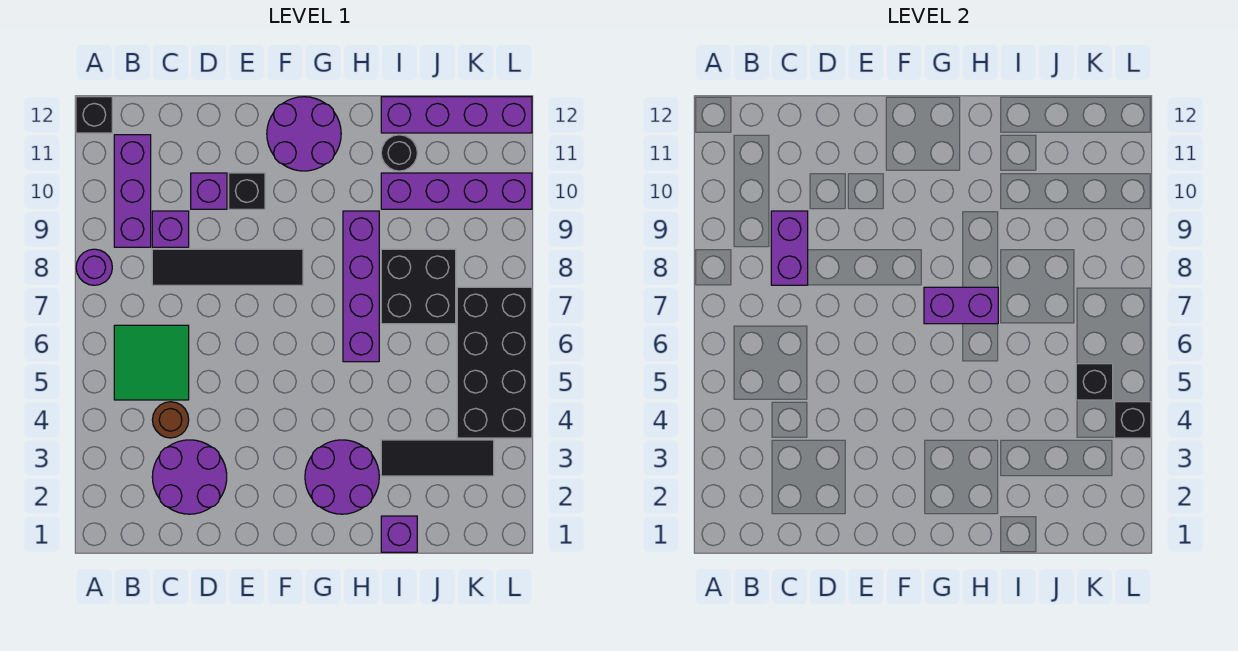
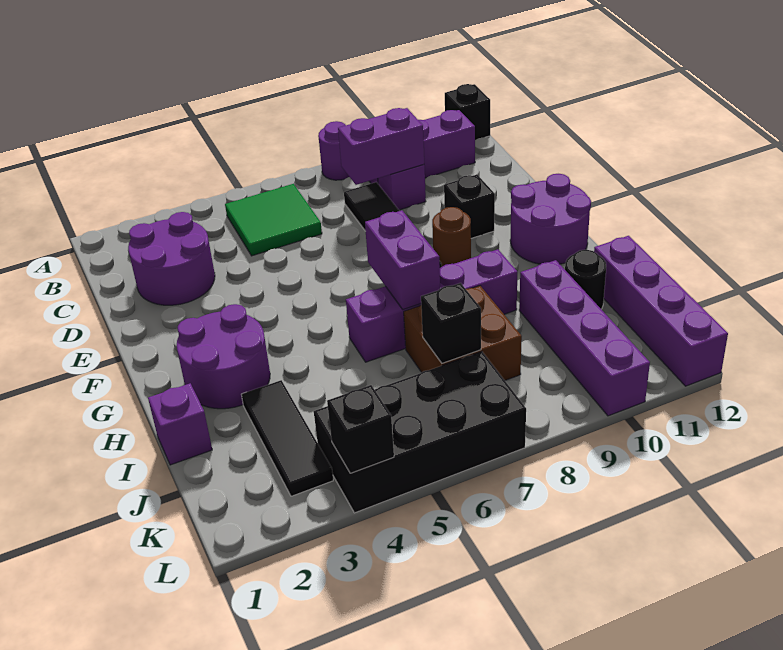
brown 1x1 round brick [152,402,189,438] -> brown 1x1 round brick moved to [432,207,471,266]
purple 1x1 brick [191,173,227,209] -> none
black 2x2 brick [381,249,456,324] -> brown 2x2 brick [404,286,522,380]
black 1x1 brick [1076,364,1113,400] -> black 1x1 brick moved to [421,283,481,363]

